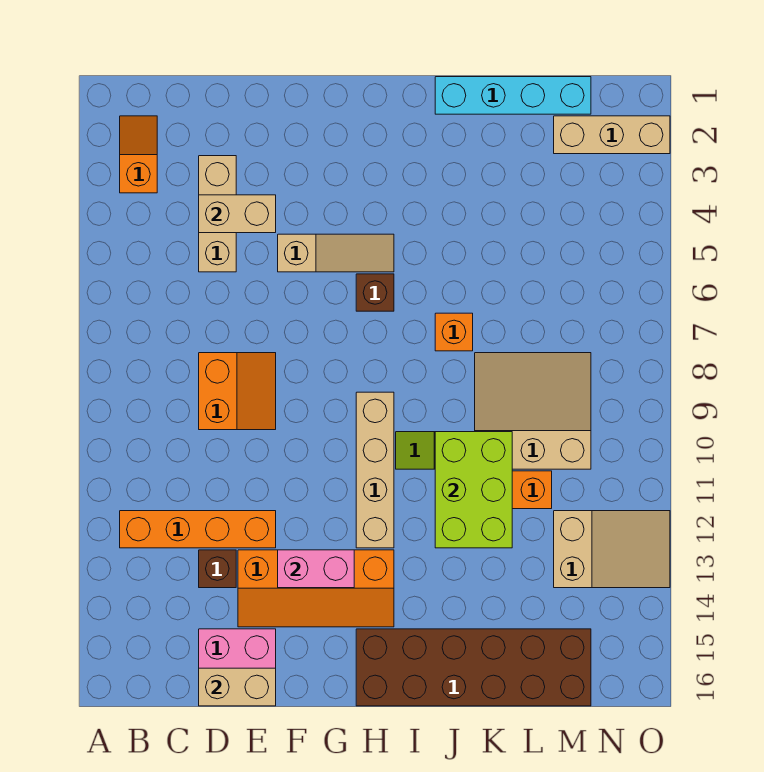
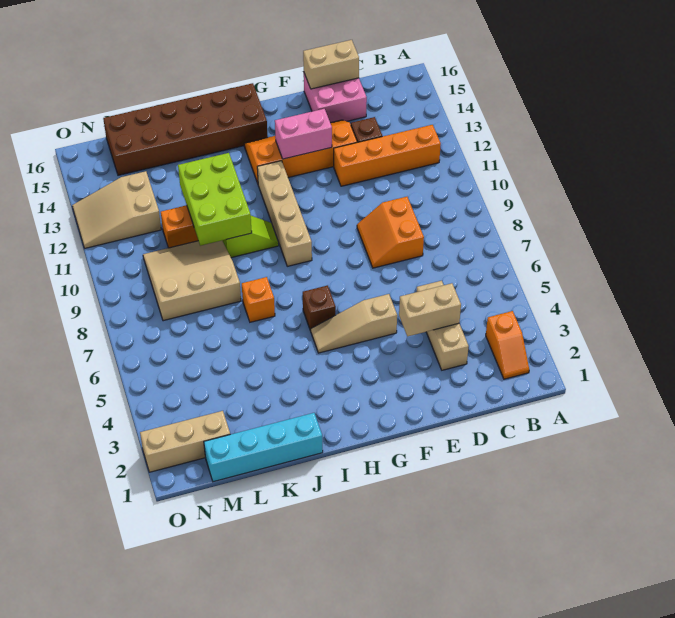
tan 3x3 slope [475,353,591,469] -> tan 3x3 slope turned to [143,241,241,321]

